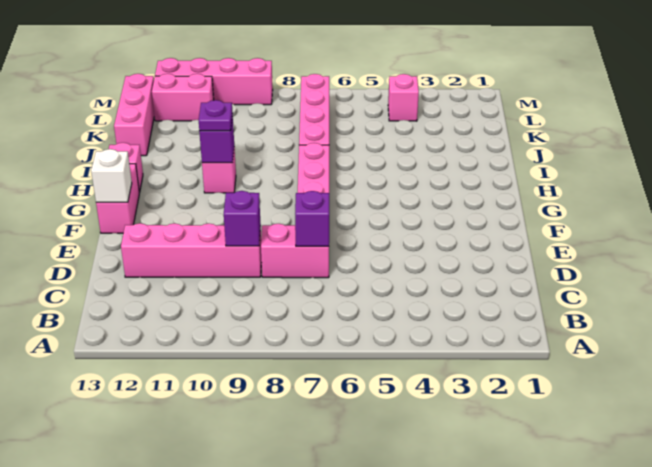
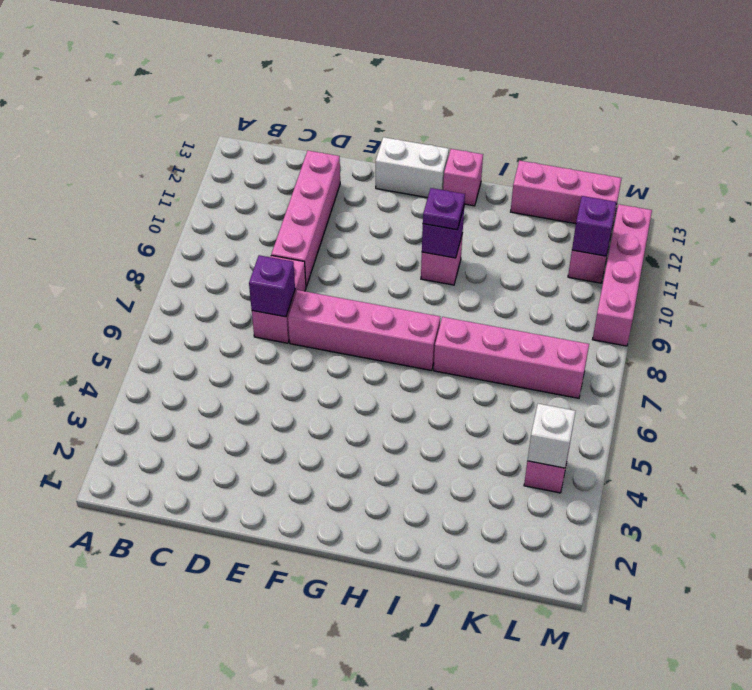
purple 1x1 brick [224,191,261,246] -> purple 1x1 brick moved to [572,196,616,256]
pink 1x2 brick [96,164,139,233] -> white 1x2 brick [376,137,449,198]
white 1x1 brick [91,149,132,202] -> white 1x1 brick moved to [528,404,576,468]

